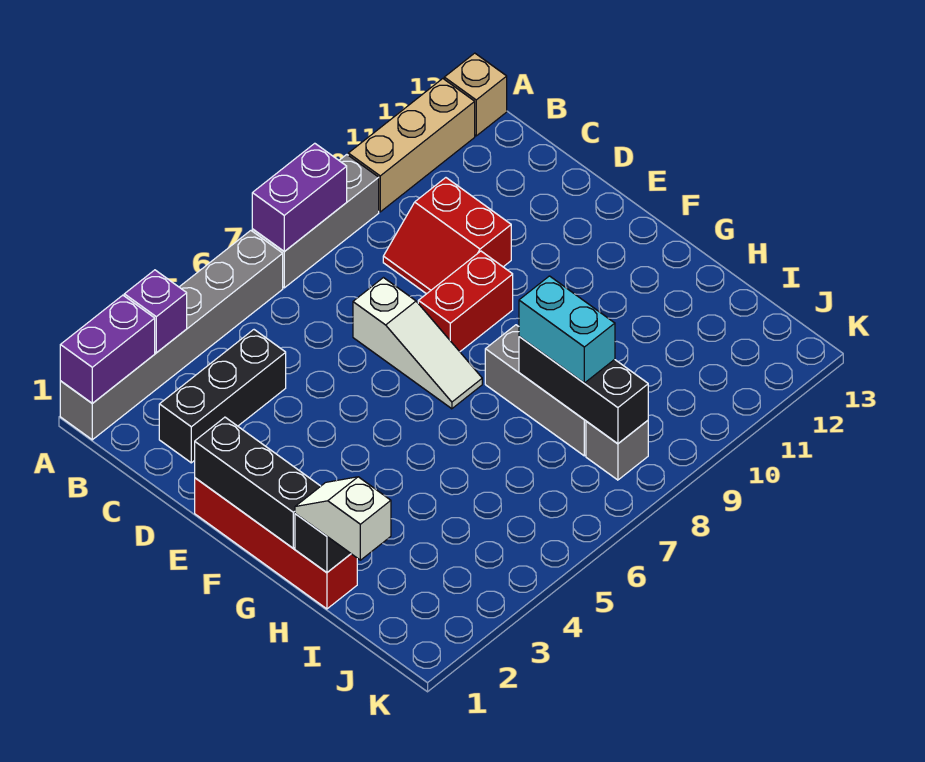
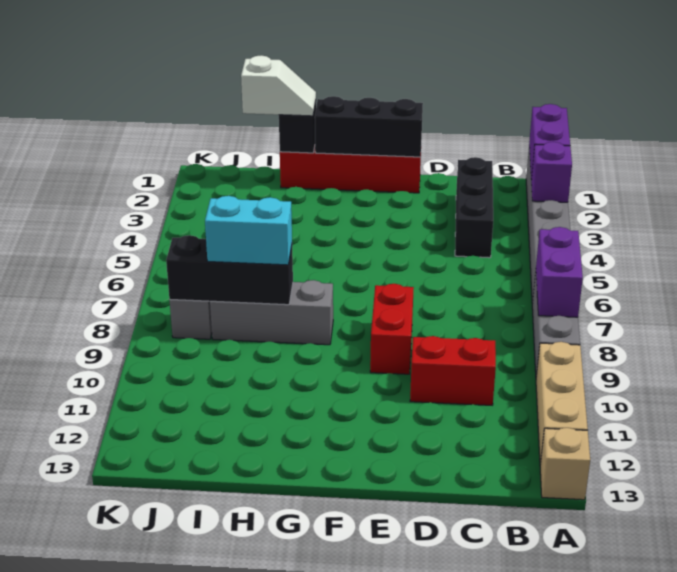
white 1x3 slope [353,278,482,409] -> none

